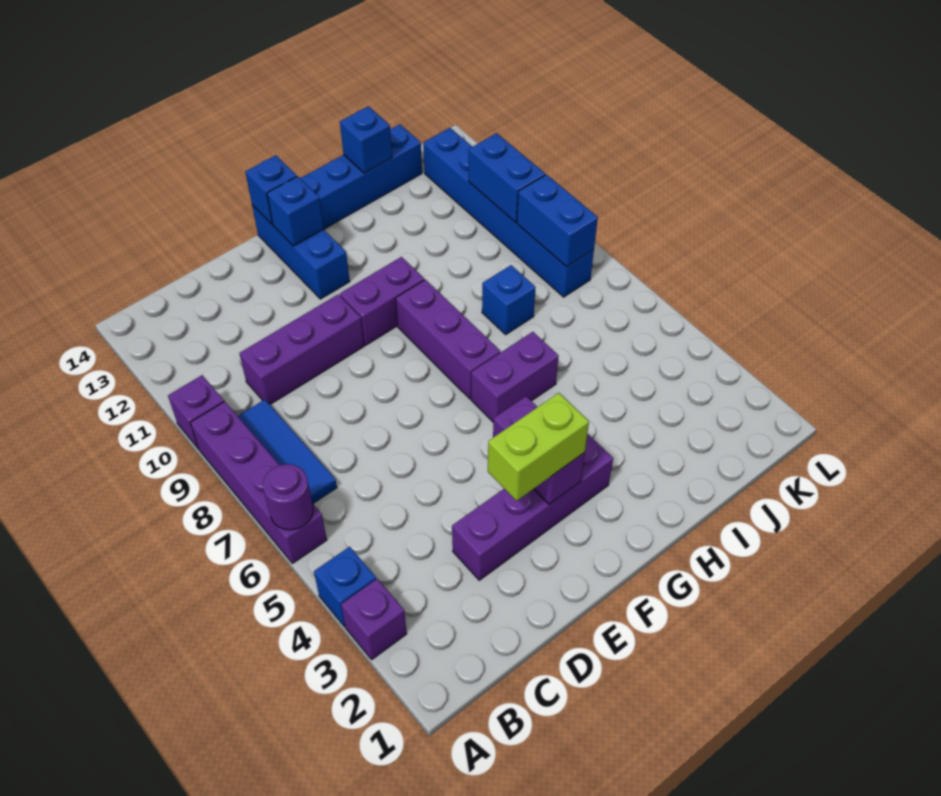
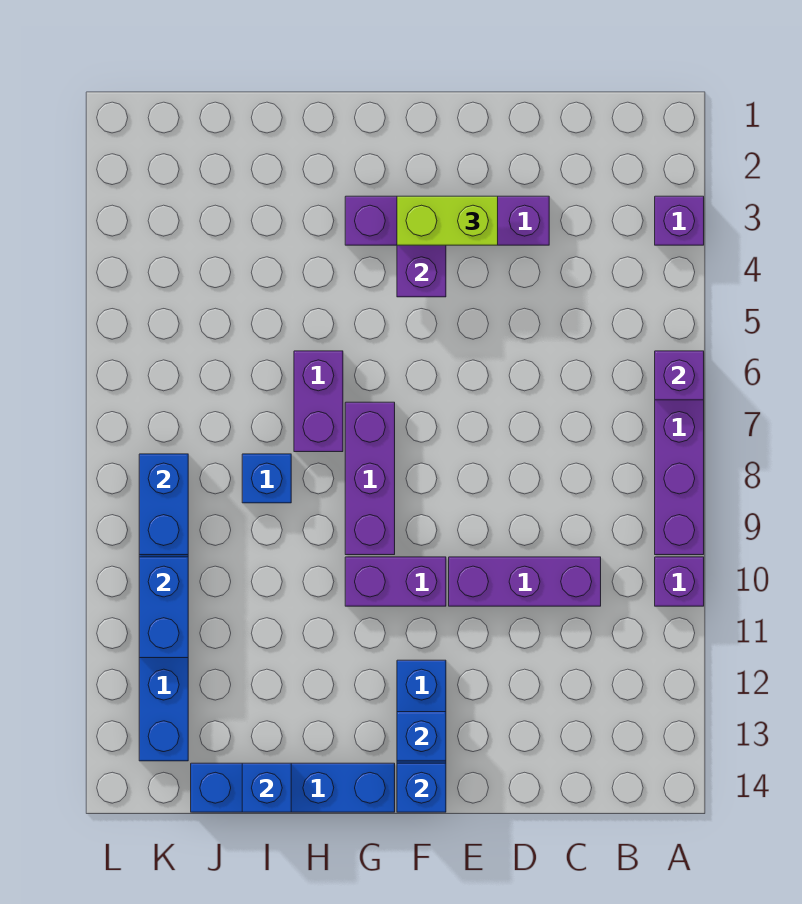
blue 1x1 brick [314,547,376,626] -> none
purple 1x1 round brick [263,464,313,530] -> purple 1x1 brick [655,351,704,400]
blue 1x3 tile [238,400,337,503] -> none
purple 1x2 brick [471,332,558,422] -> purple 1x2 brick turned to [294,351,343,452]

